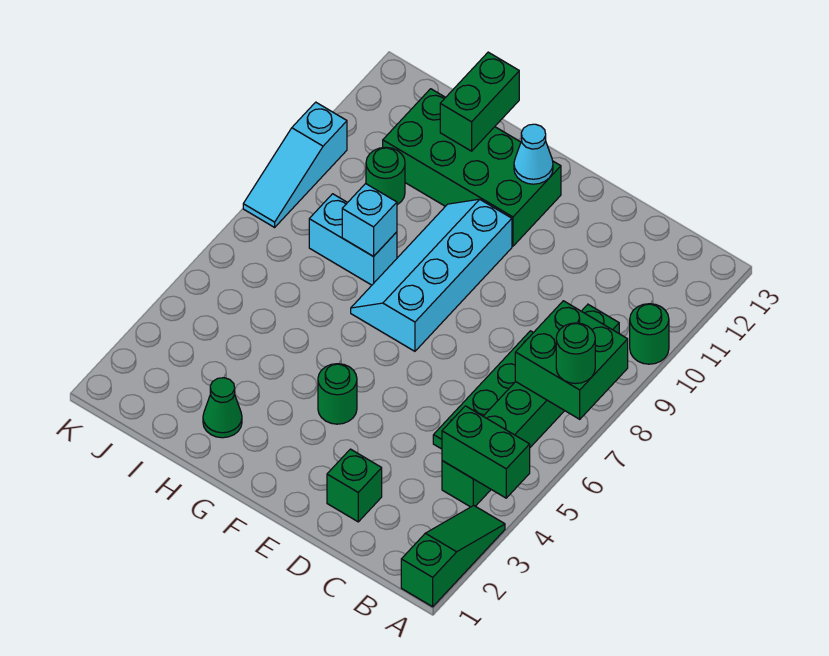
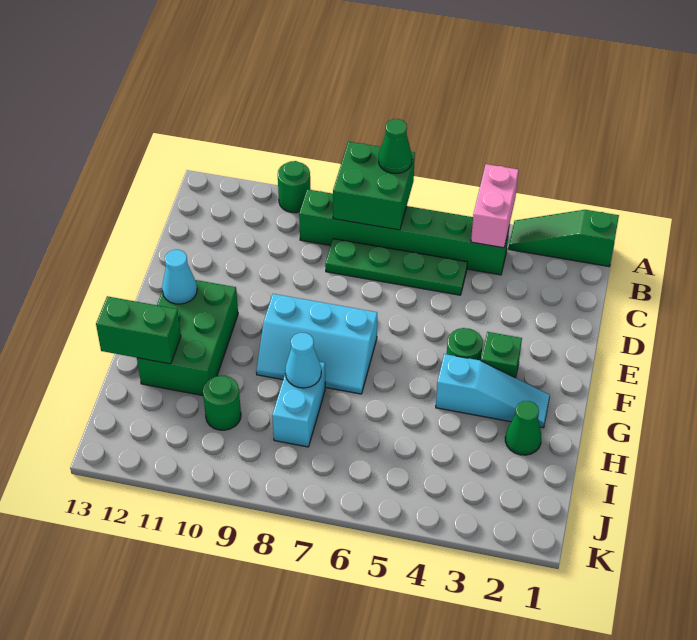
green 1x2 brick [442,406,530,498] -> pink 1x2 brick [471,164,519,248]
green 1x1 round brick [556,323,595,384] -> green 1x1 cone [379,119,412,173]
green 1x1 brick [327,449,382,522] -> green 1x1 brick moved to [481,332,522,378]
cyan 2x4 slope [351,199,512,351] -> cyan 2x3 slope [256,294,377,394]
green 2x4 brick [383,89,561,246] -> green 2x3 brick [137,280,238,395]
cyan 1x1 brick [342,184,397,256] -> cyan 1x1 cone [285,333,321,388]
cyan 1x3 slope [243,102,347,227] -> cyan 1x3 slope moved to [436,354,550,428]

